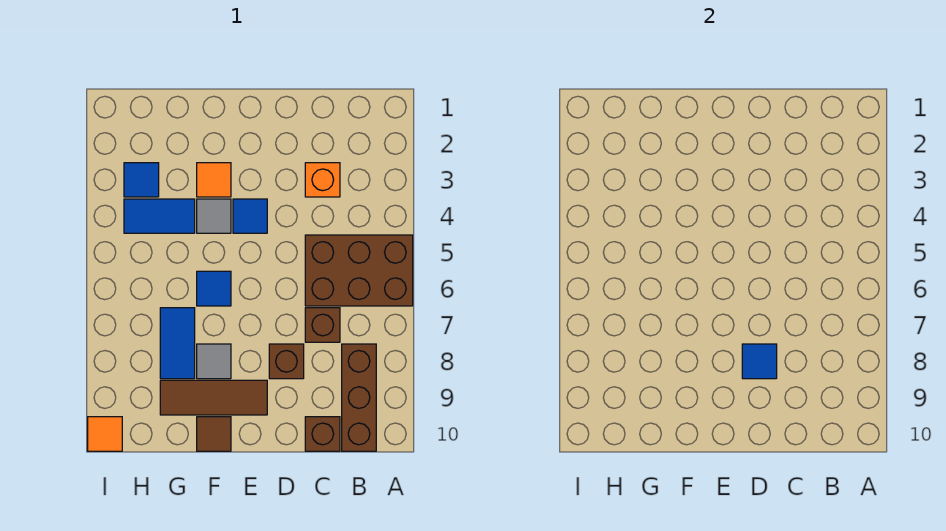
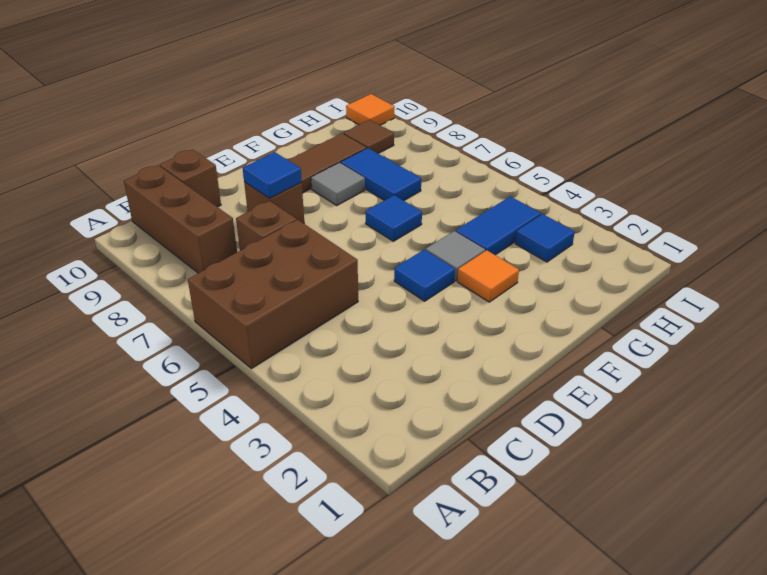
orange 1x1 brick [305,163,340,197] -> none
brown 1x1 tile [197,417,231,451] -> brown 1x1 tile moved to [344,120,394,154]

